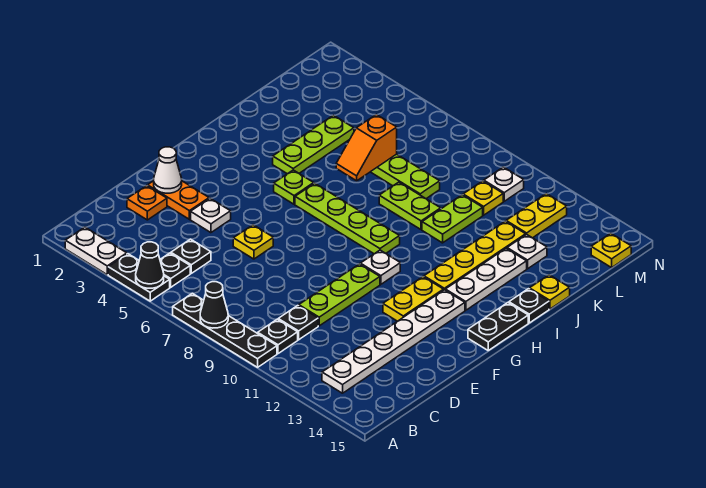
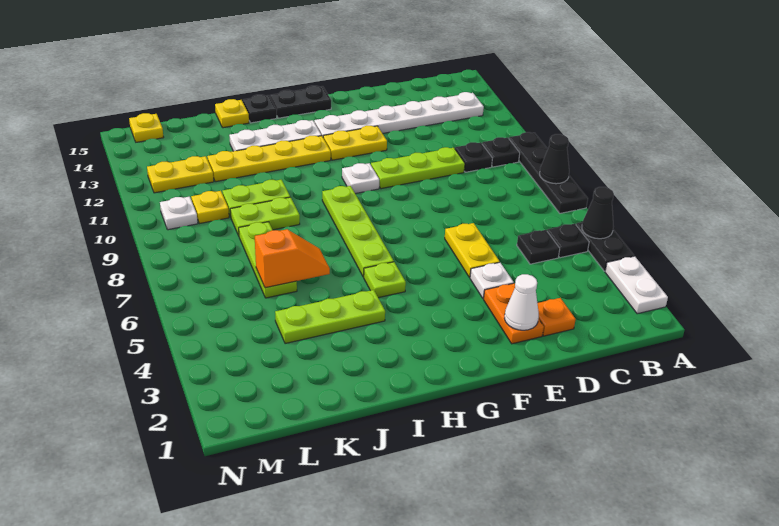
yellow 1x1 plate [233,225,273,259] -> yellow 1x2 plate [445,223,500,278]
lime 1x2 plate [379,182,441,230] -> lime 1x2 plate turned to [230,197,300,236]
white 1x1 plate [507,235,547,269] -> none

